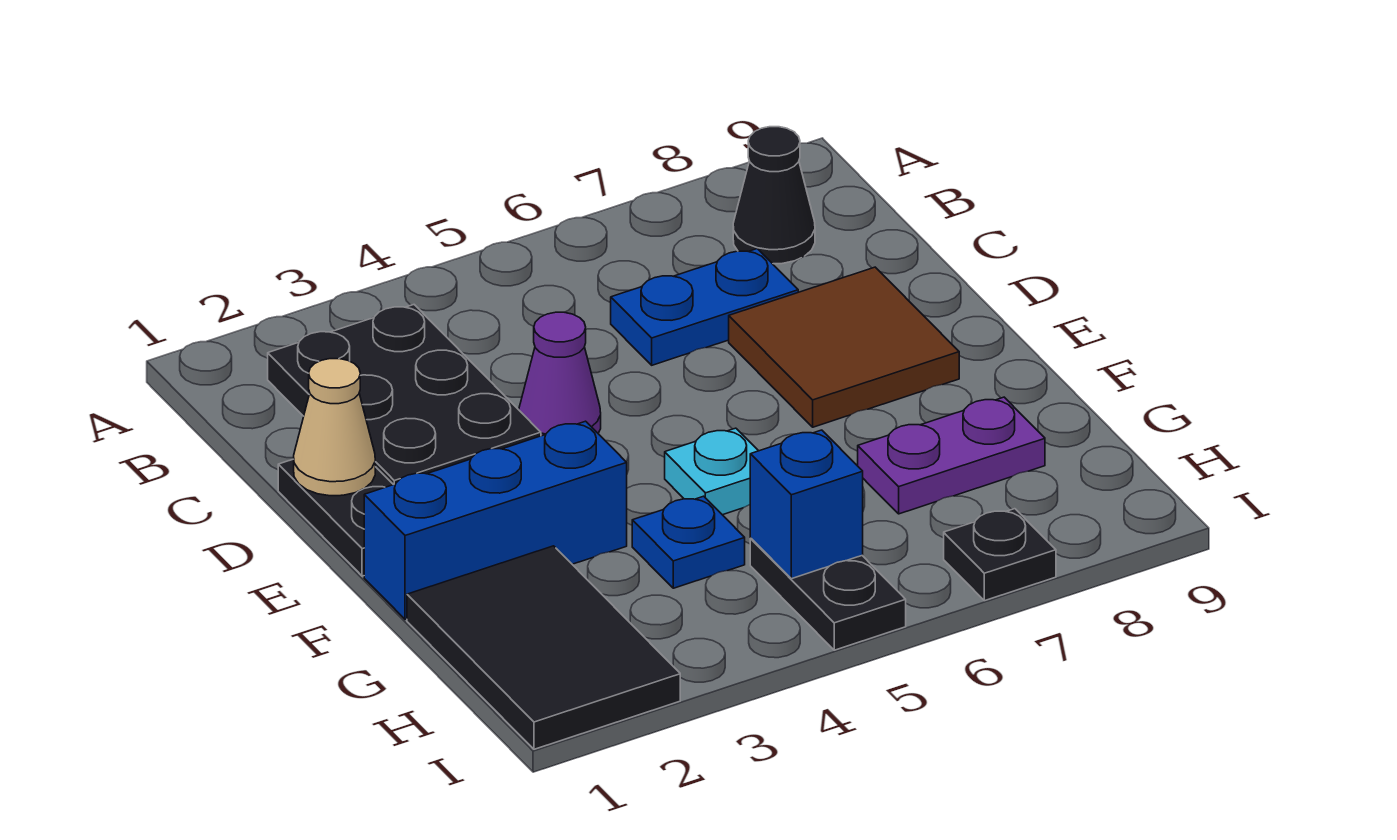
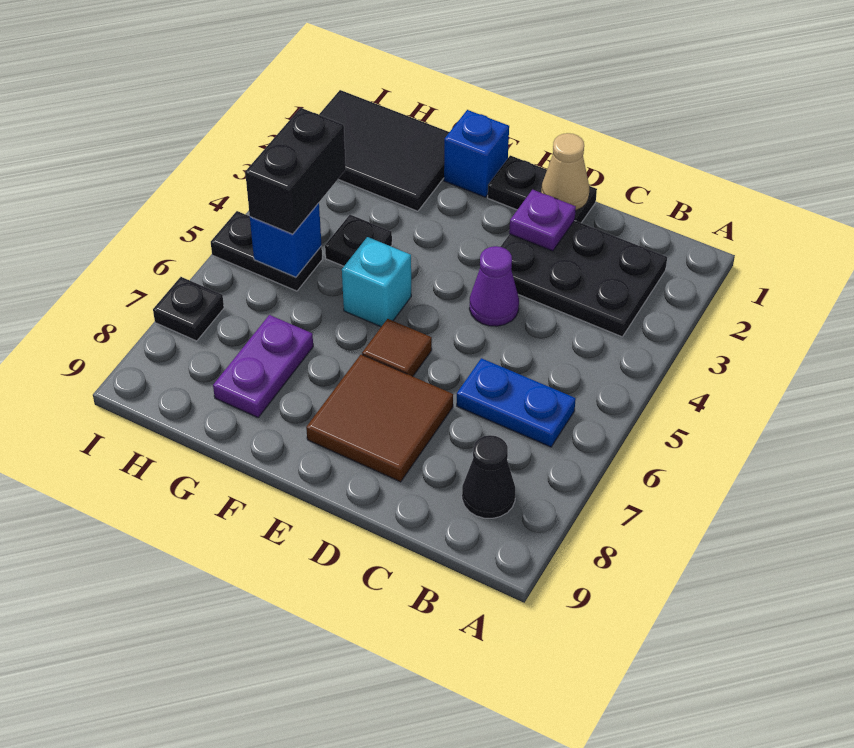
blue 1x2 plate [611,249,798,365] -> blue 1x2 plate turned to [457,358,576,447]
none -> purple 1x1 plate [509,190,576,251]
none -> brown 1x1 tile [362,319,432,376]
blue 1x3 brick [364,421,627,619] -> blue 1x1 brick [444,110,509,197]
cyan 1x1 plate [665,428,758,515] -> cyan 1x1 brick [342,237,411,327]
blue 1x1 plate [632,496,745,588] -> black 1x1 plate [325,215,392,266]
none -> black 1x2 brick [245,108,346,234]

